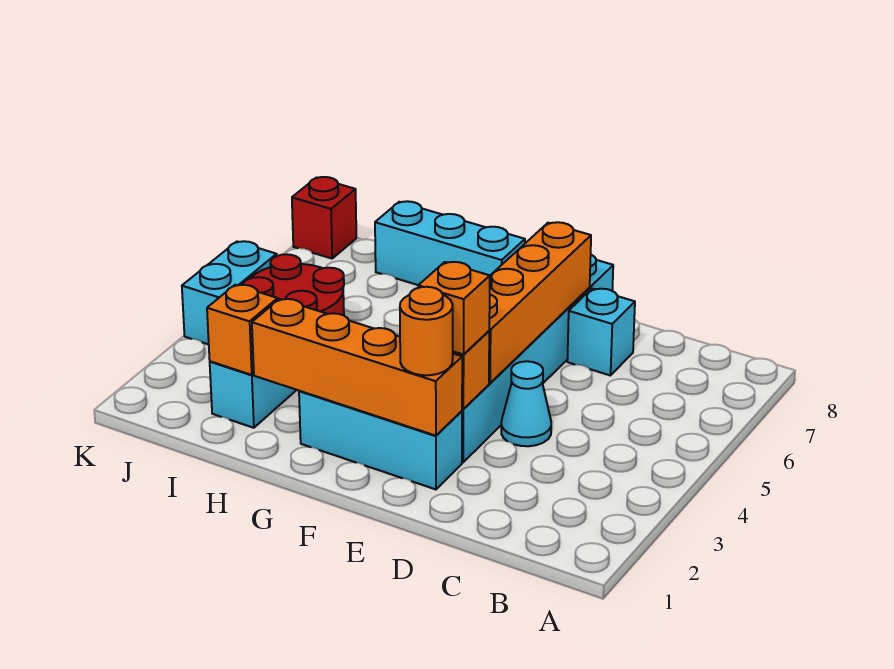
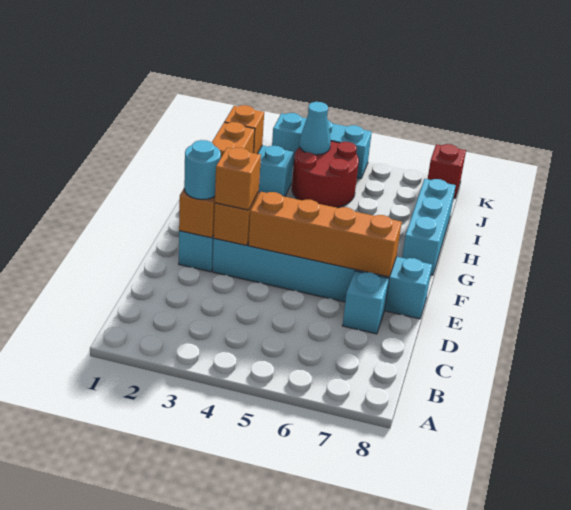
cyan 1x1 cone [501,361,551,446] -> cyan 1x1 cone moved to [299,102,331,155]
orange 1x1 round brick [400,287,453,375] -> cyan 1x1 round brick [184,140,221,200]
cyan 1x2 brick [182,241,277,344] -> cyan 1x3 brick [272,113,372,179]

